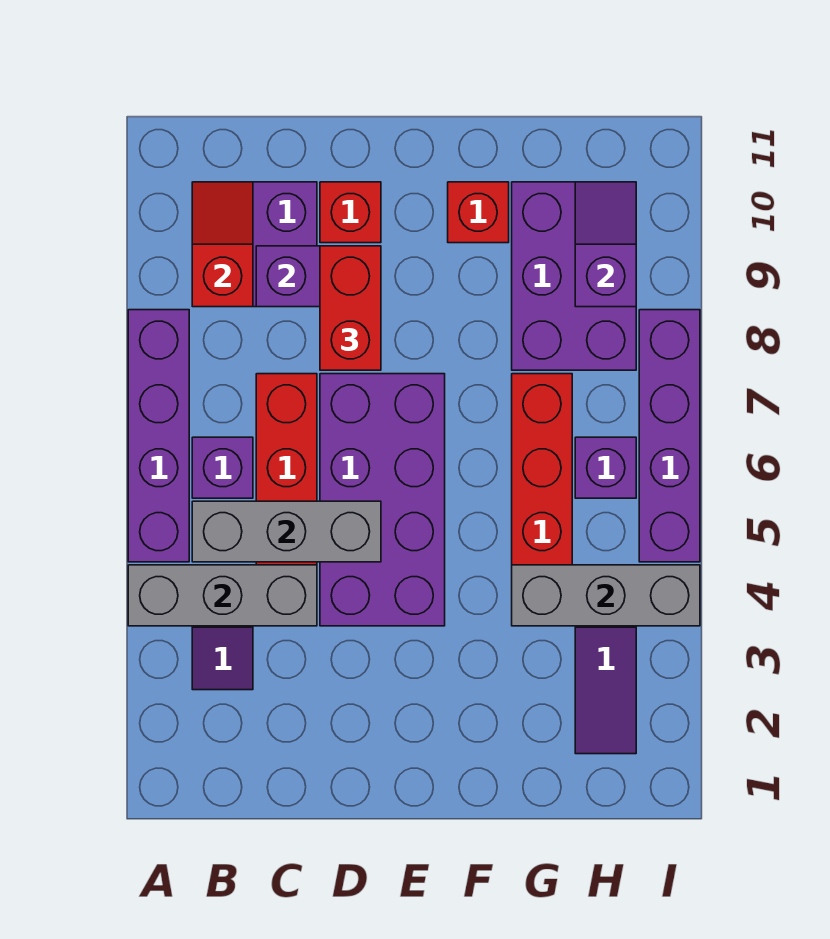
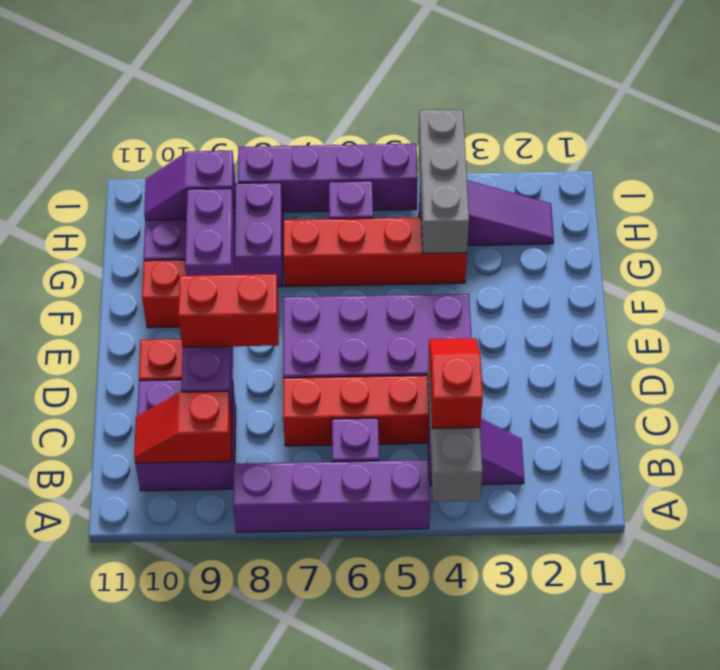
none -> red 1x2 slope [429,338,483,429]
grey 1x3 brick [192,501,381,562] -> none
none -> purple 1x2 brick [185,188,235,276]

